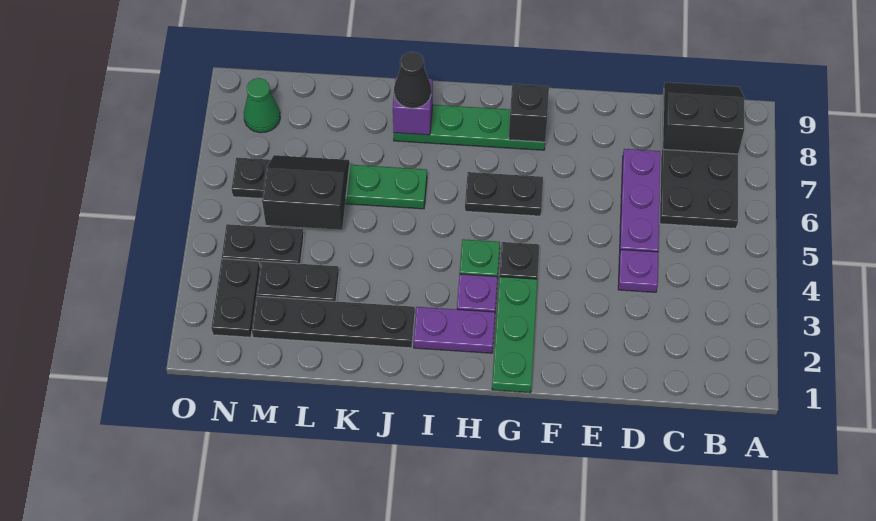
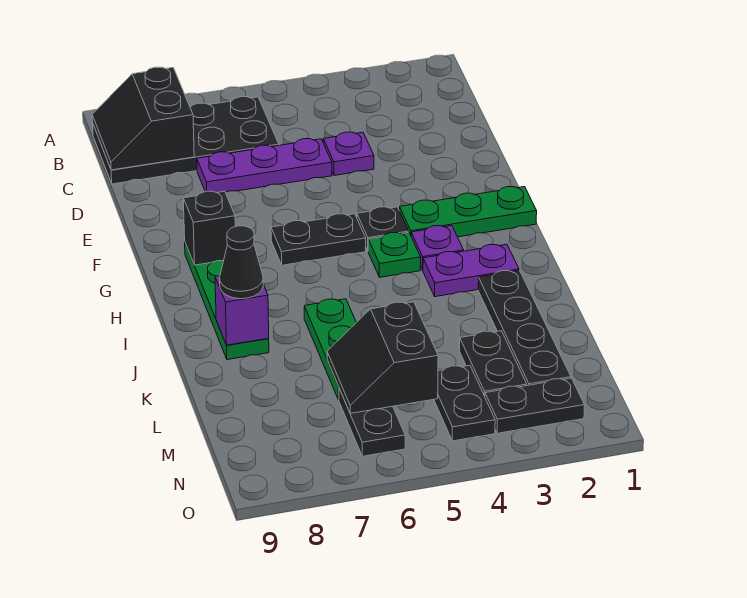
black 1x2 plate [465,172,543,216] -> black 1x2 plate turned to [271,214,366,265]
purple 1x2 plate [414,307,495,353] -> purple 1x2 plate turned to [423,244,519,297]
green 1x1 cone [244,78,280,133] -> none

